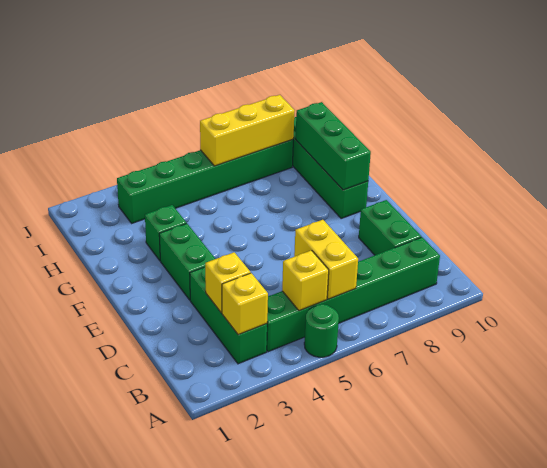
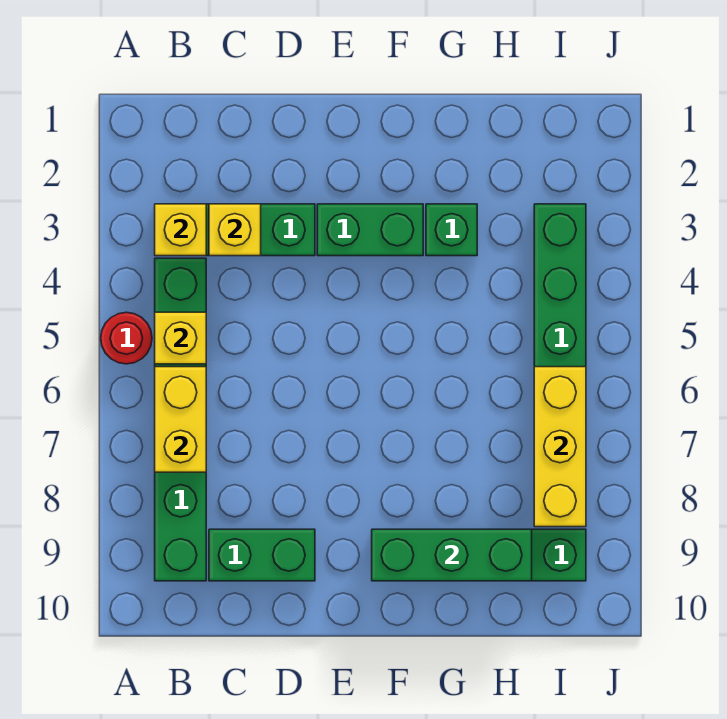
green 1x1 round brick [304,304,339,357] -> red 1x1 round brick [101,312,152,364]
yellow 1x2 brick [294,220,358,299] -> yellow 1x2 brick turned to [155,367,206,472]

